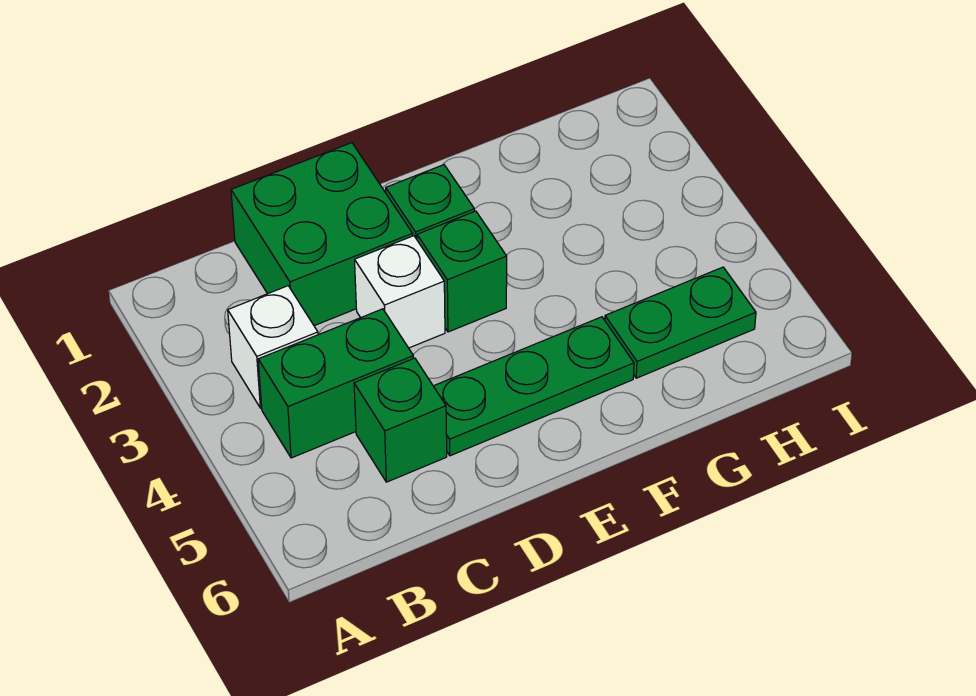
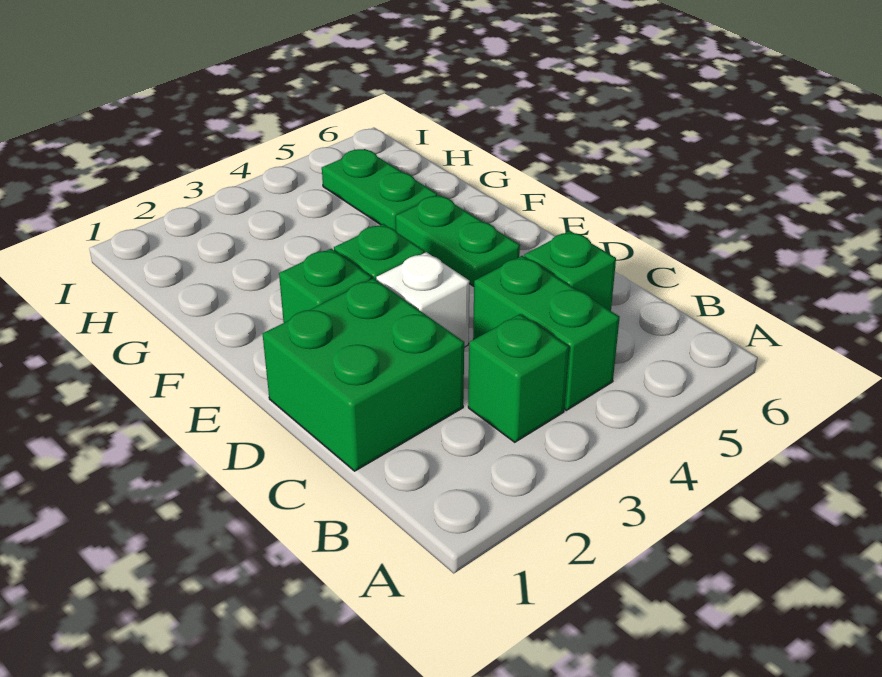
white 1x1 brick [228,286,318,408] -> green 1x1 brick [468,314,569,442]
green 1x3 plate [434,317,634,456] -> green 1x2 plate [396,195,520,286]

